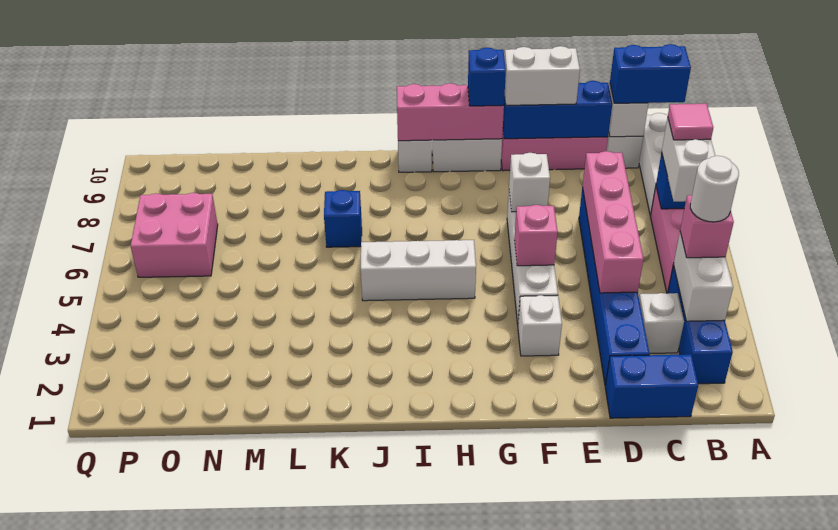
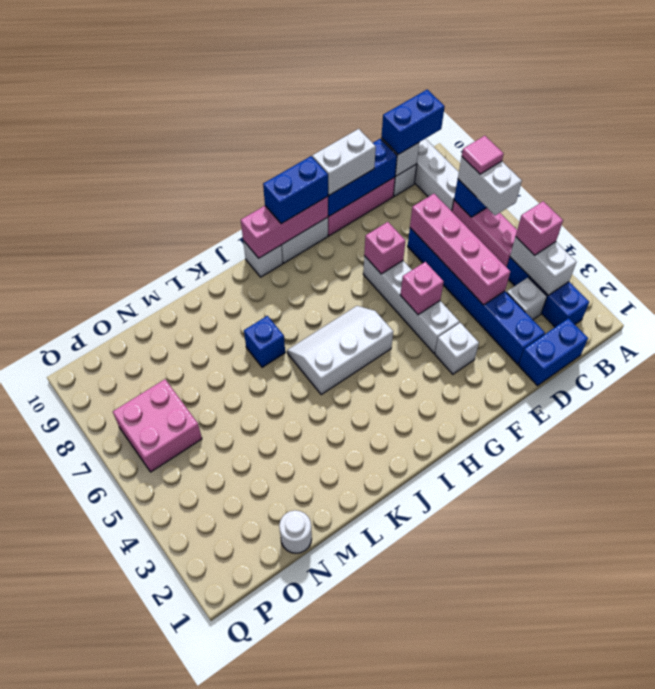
white 1x1 round brick [690,156,739,222] -> white 1x1 round brick moved to [279,510,312,553]
white 1x1 brick [509,153,550,212] -> pink 1x1 brick [364,222,405,274]
blue 1x1 brick [468,47,506,106] -> blue 1x2 brick [263,156,328,224]

